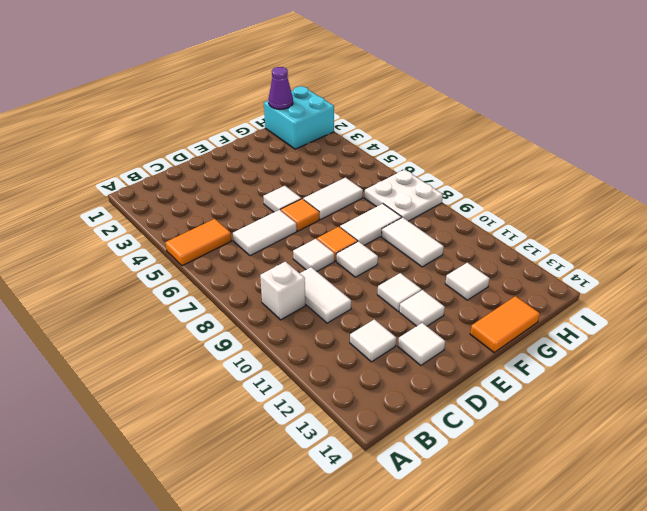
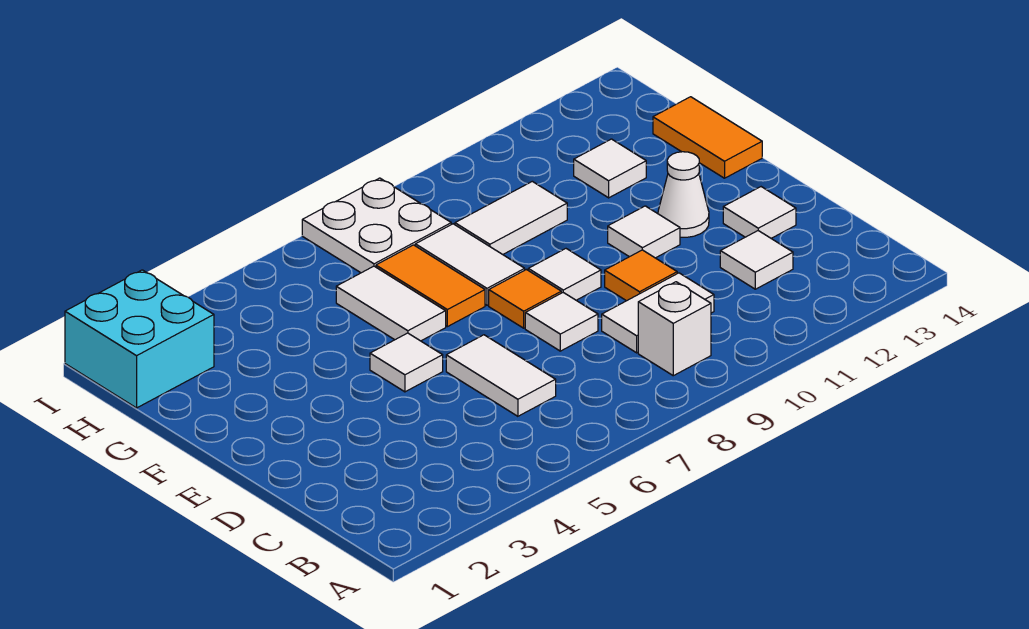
orange 1x2 tile [165,219,231,266] -> orange 1x2 tile moved to [376,245,485,327]
orange 1x1 tile [281,199,319,231] -> orange 1x1 tile moved to [605,250,677,301]
white 1x1 tile [399,290,445,326] -> white 1x1 cone [658,152,709,237]
purple 1x1 cone [269,67,293,109] -> none

